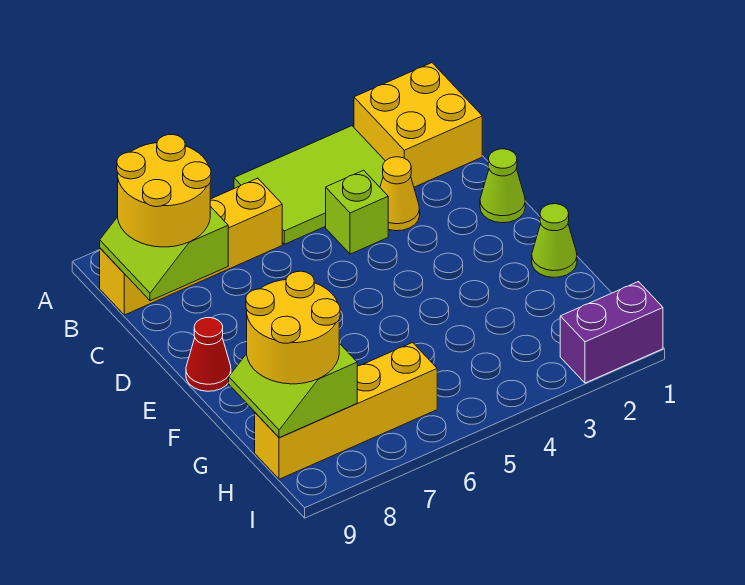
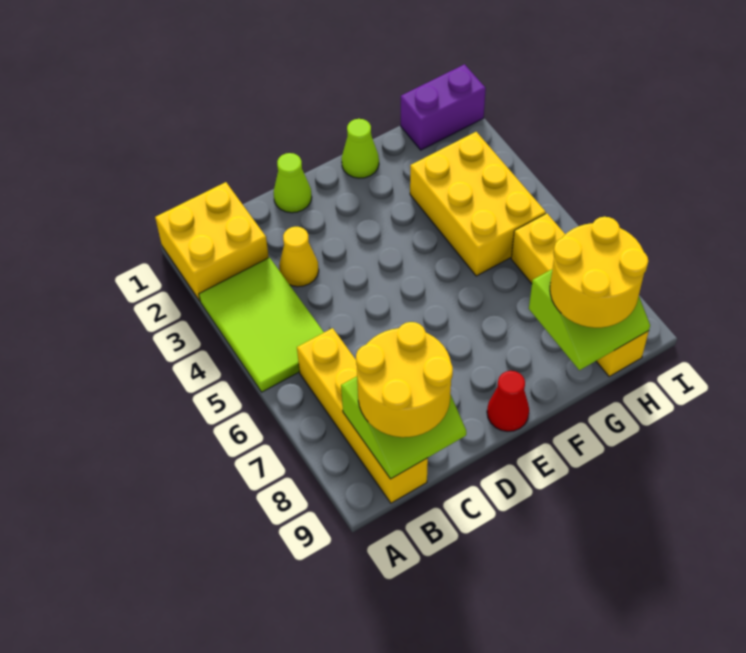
lime 1x1 brick [326,170,388,254] -> none
none -> yellow 2x3 brick [410,132,546,276]
purple 1x2 brick [560,282,663,383] -> purple 1x2 brick turned to [401,64,486,150]

